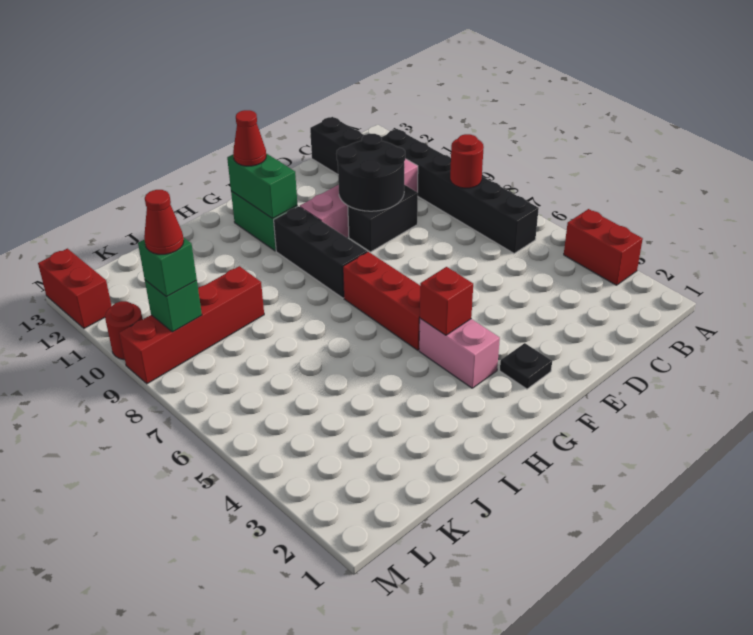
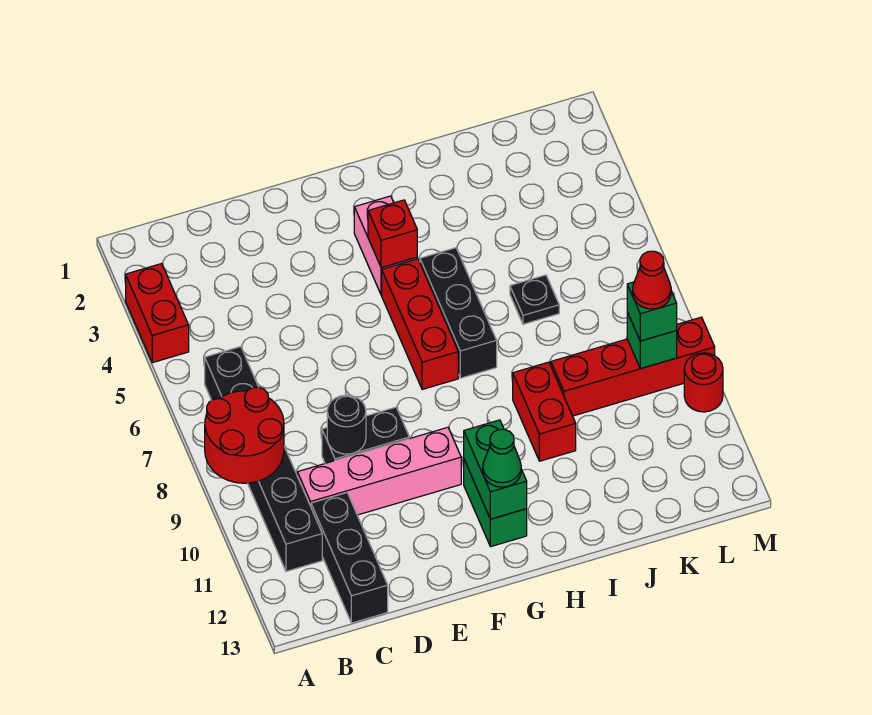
red 1x1 round brick [450,134,484,188] -> red 2x2 round brick [205,387,284,483]
black 2x2 round brick [336,134,405,211] -> black 1x1 round brick [327,395,366,454]
black 1x1 plate [500,343,552,389] -> black 1x1 plate moved to [510,275,559,324]
black 1x3 brick [274,206,367,298] -> black 1x3 brick moved to [420,248,497,378]
red 1x1 cone [233,110,266,166] -> green 1x1 cone [483,429,521,487]
red 1x2 brick [38,249,112,328] -> red 1x2 brick moved to [513,362,576,461]

